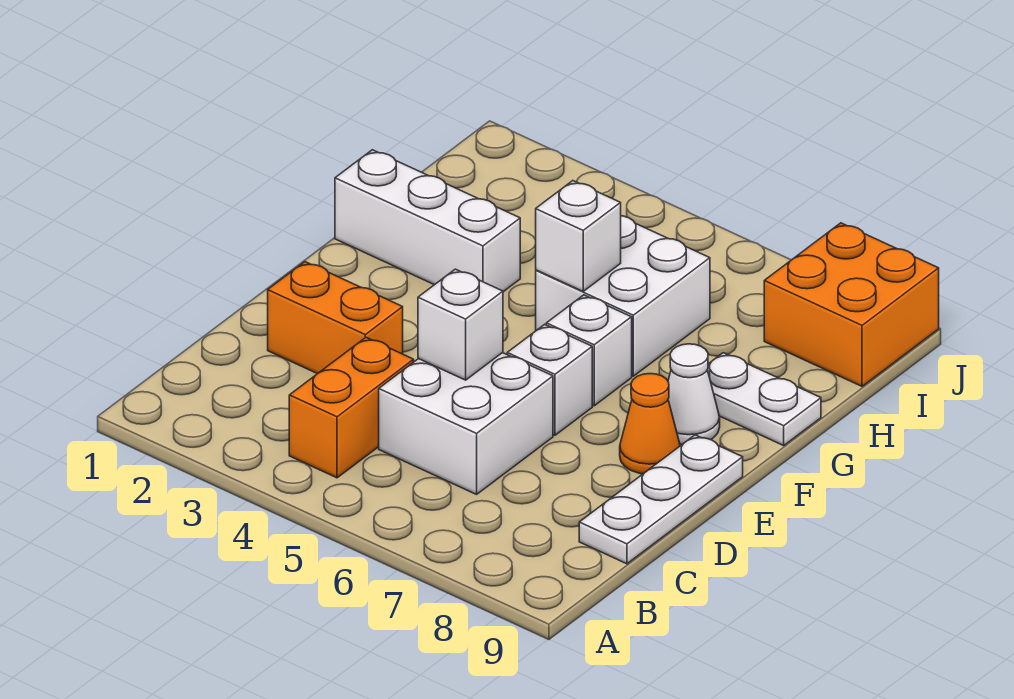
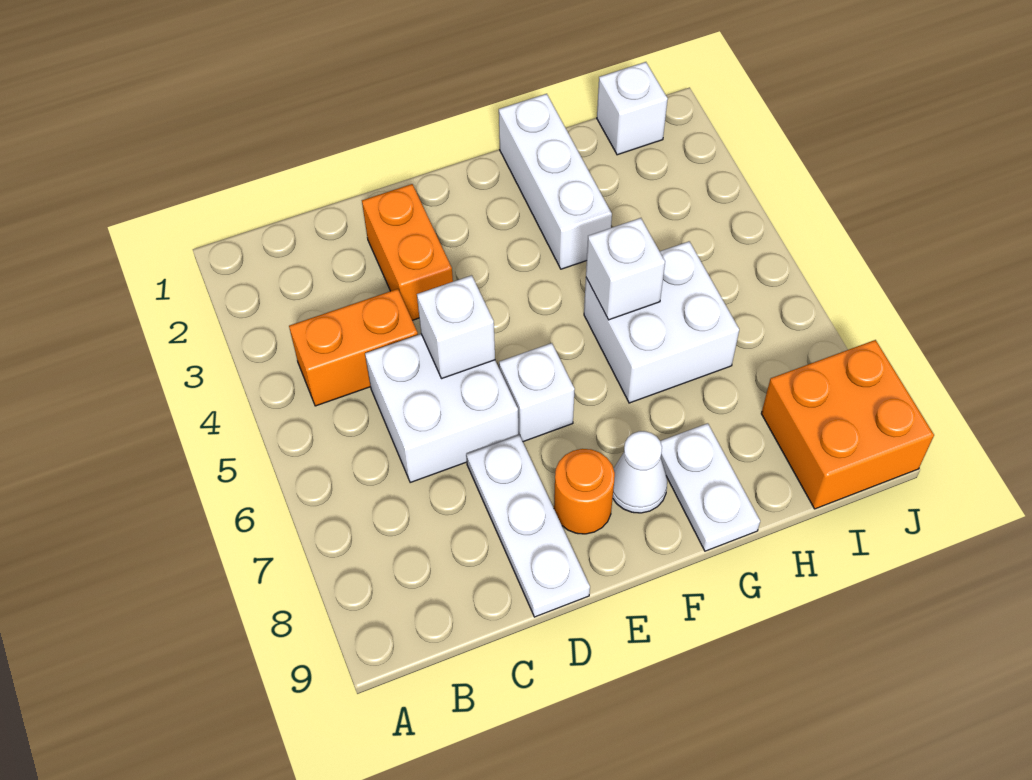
white 1x3 plate [579,435,743,564] -> white 1x3 plate turned to [466,435,590,617]
orange 1x1 cone [620,374,680,474] -> orange 1x1 round brick [554,449,615,534]
white 1x1 brick [546,295,632,406] -> white 1x1 brick moved to [597,62,668,155]

